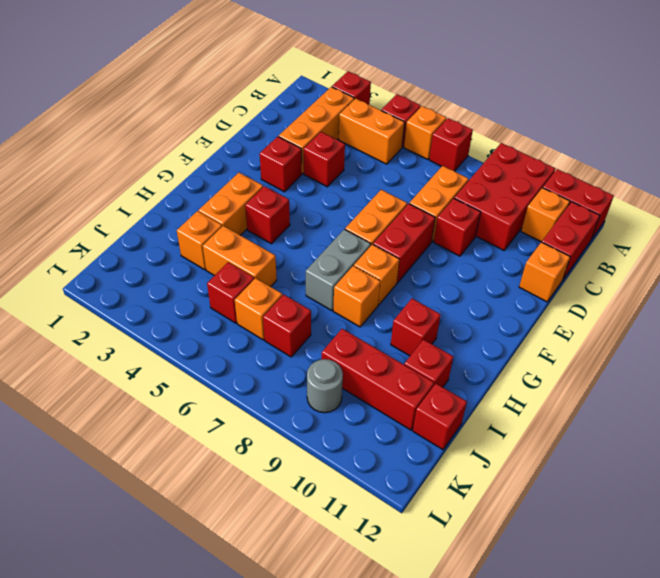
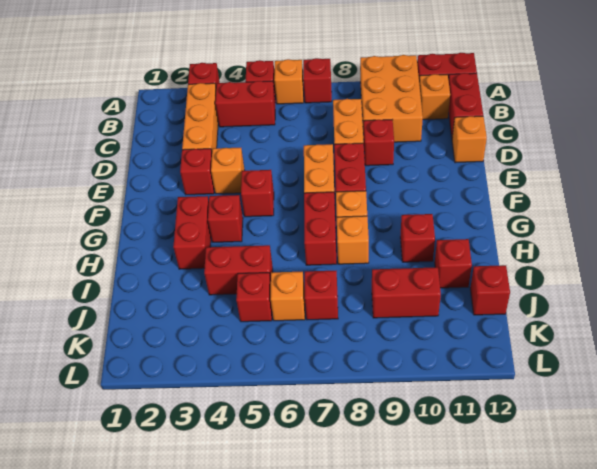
red 2x3 brick [454,143,555,250] -> orange 2x3 brick [360,55,423,142]
orange 1x2 brick [339,98,405,164] -> red 1x2 brick [215,81,275,127]
red 1x1 brick [304,132,345,187] -> red 1x1 brick moved to [241,170,274,217]
orange 1x2 brick [198,173,263,235] -> red 1x2 brick [173,196,211,269]
grey 1x2 brick [306,229,371,311] -> red 1x2 brick [304,192,337,265]
orange 1x1 brick [177,211,222,270] -> orange 1x1 brick moved to [211,148,245,194]
orange 1x2 brick [203,226,277,287] -> red 1x2 brick [204,245,273,295]
red 1x3 brick [322,329,434,430] -> red 1x2 brick [372,267,441,318]
grey 1x1 round brick [307,359,343,413] -> none

